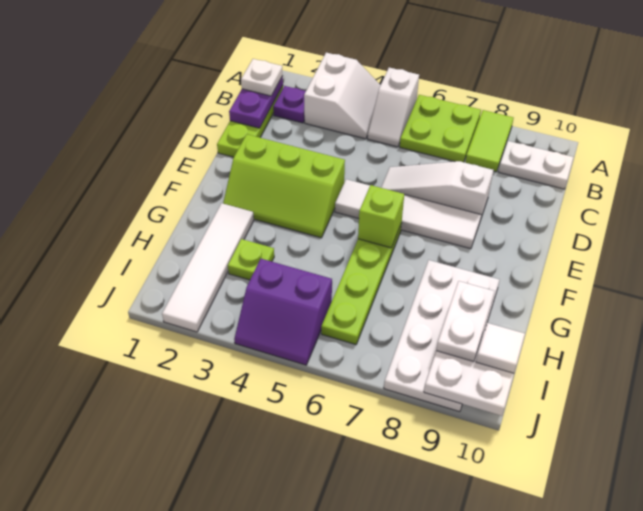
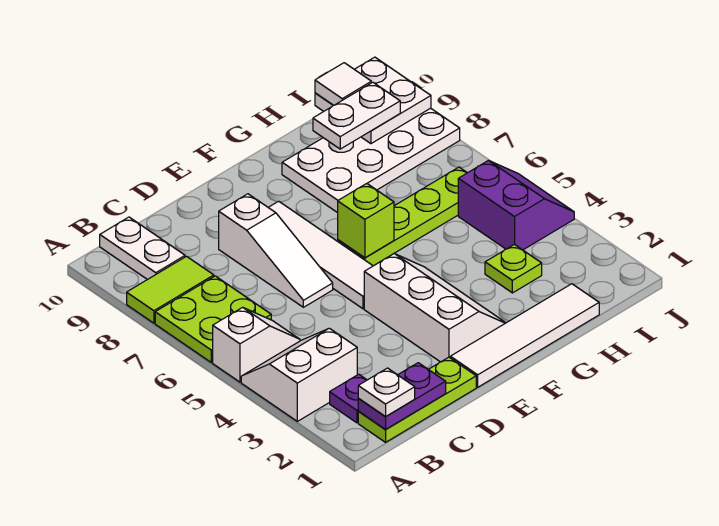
lime 2x3 slope [223,134,345,238] -> white 2x3 slope [364,254,506,362]
white 1x4 tile [162,203,254,332] -> white 1x4 tile moved to [450,284,599,387]

